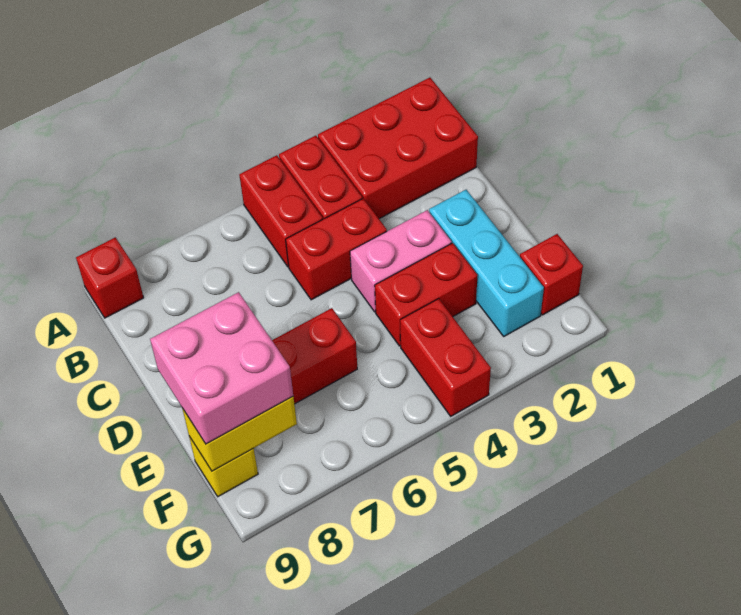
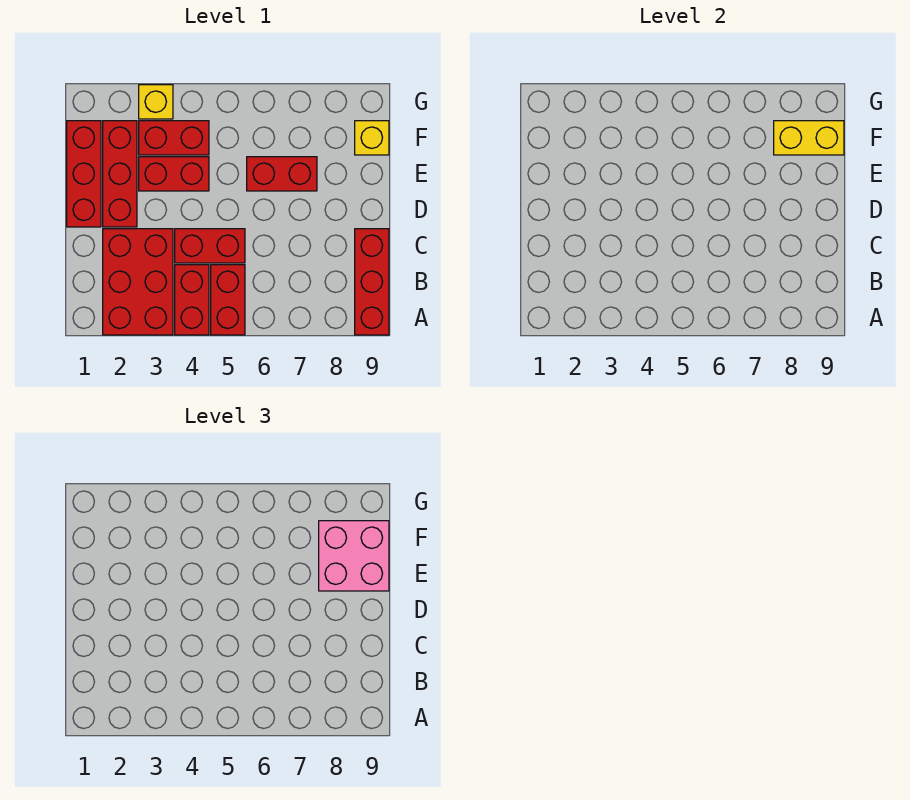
red 2x3 brick [318,78,478,219] -> red 2x3 brick turned to [103,229,173,335]
red 1x1 brick [76,237,144,318] -> red 1x3 brick [355,229,389,335]
cyan 1x3 brick [429,190,544,336] -> red 1x3 brick [103,121,137,227]
pink 1x2 brick [350,210,452,312] -> none
red 1x1 brick [520,234,583,315] -> red 1x3 brick [67,121,101,227]
red 1x2 brick [400,299,491,416] -> red 1x2 brick turned to [139,121,209,155]
none -> yellow 1x1 brick [139,85,173,119]

